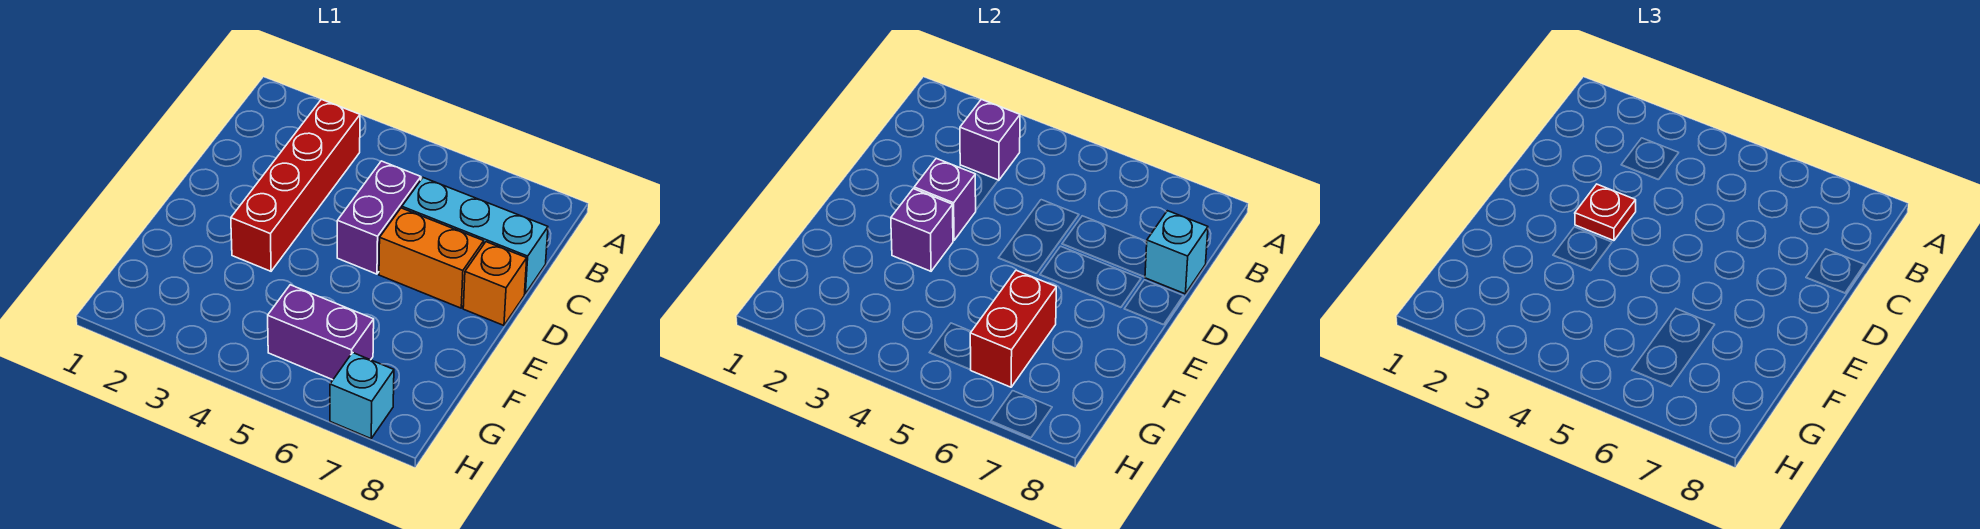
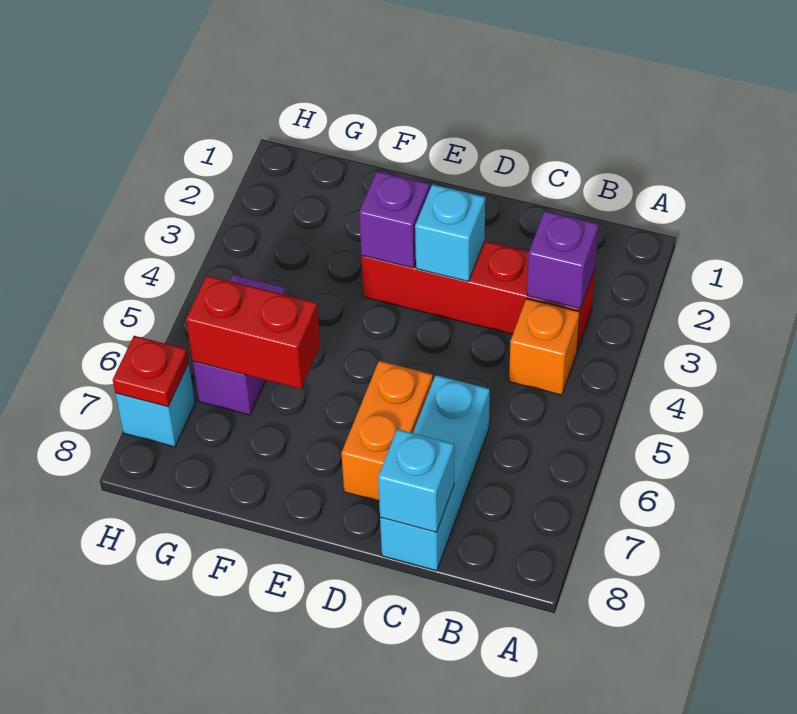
purple 1x2 brick [337,161,421,274] -> none
purple 1x1 brick [914,158,976,241] -> cyan 1x1 brick [415,184,485,281]
red 1x1 plate [1575,184,1636,241] -> red 1x1 plate moved to [113,336,189,407]
orange 1x1 brick [463,242,527,325] -> orange 1x1 brick moved to [509,299,580,395]

